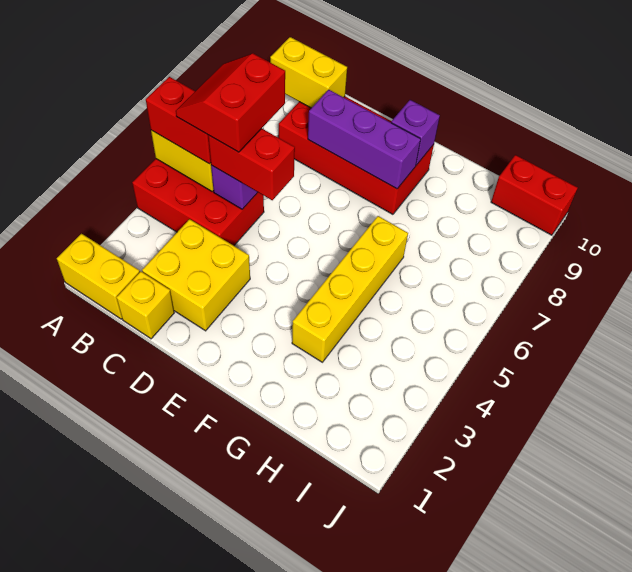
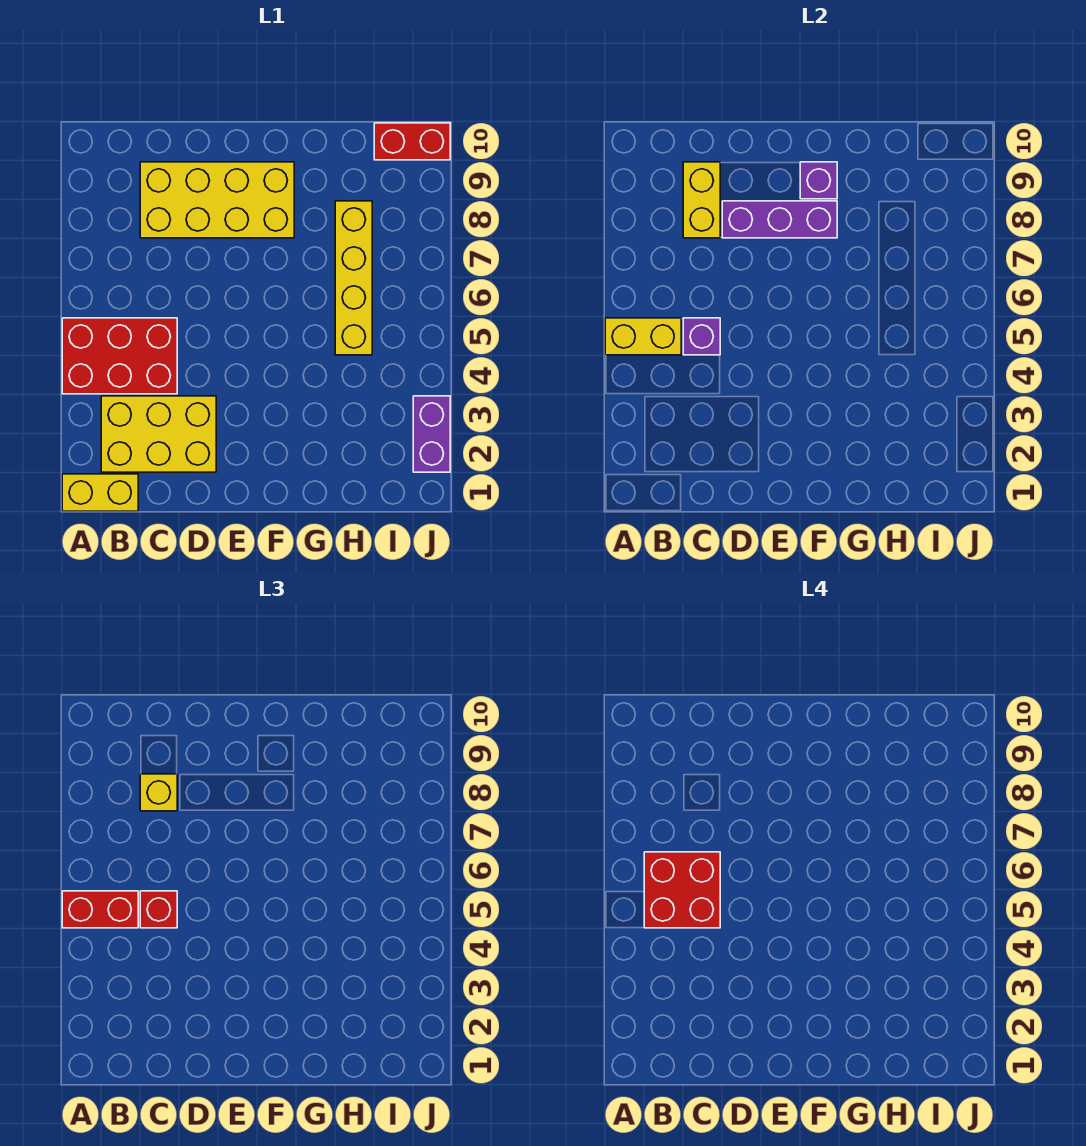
red 2x2 slope [176,54,285,152] -> red 2x2 brick [644,852,720,928]
yellow 1x2 brick [270,37,347,108] -> yellow 1x2 brick turned to [683,162,720,238]
yellow 1x1 brick [117,271,174,339] -> yellow 1x1 brick moved to [140,774,177,811]
yellow 2x2 brick [142,219,250,331] -> yellow 2x3 brick [101,396,216,472]
red 1x2 brick [208,129,295,200] -> red 1x1 brick [140,891,177,928]
red 2x4 brick [279,97,434,214] -> yellow 2x4 brick [140,162,294,238]
yellow 1x4 brick [292,216,408,362] -> yellow 1x4 brick moved to [335,201,372,355]
none -> purple 1x2 brick [413,396,450,472]

